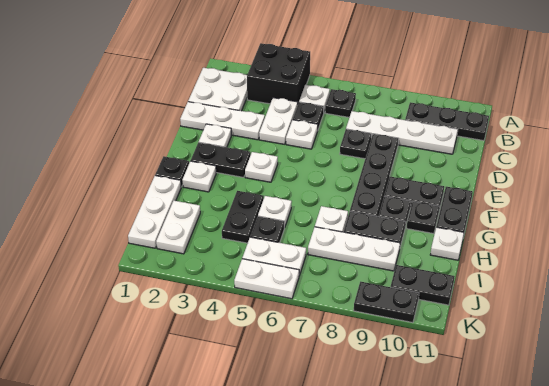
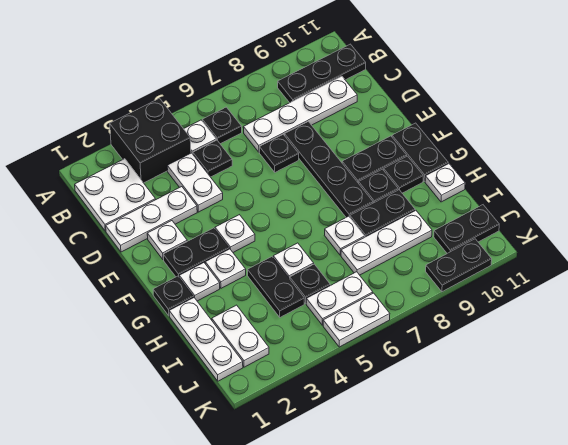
white 1x1 plate [286,120,318,149] -> white 1x1 plate moved to [205,249,246,288]

